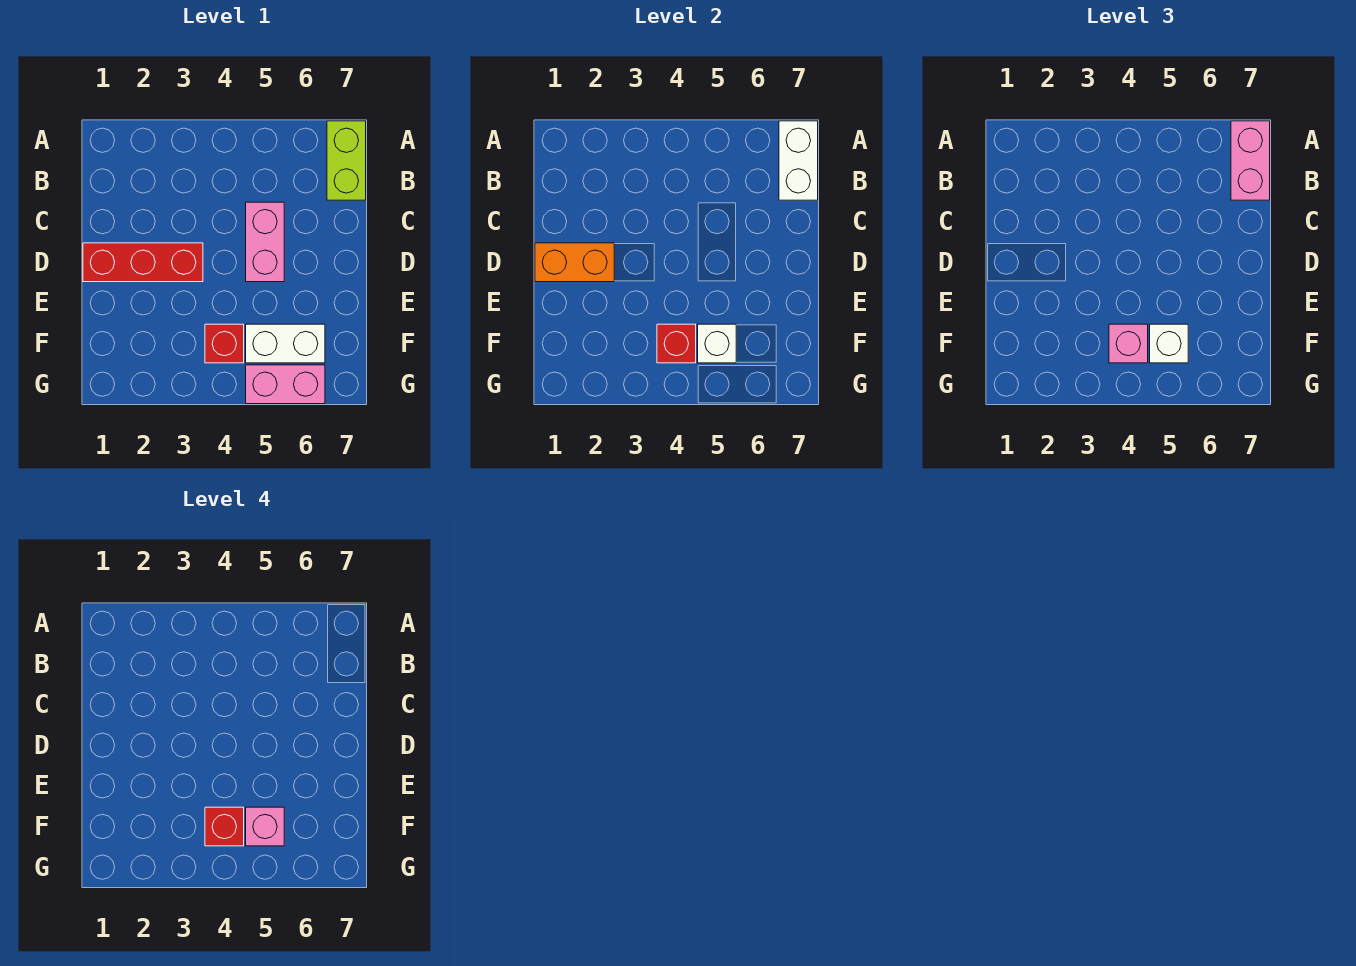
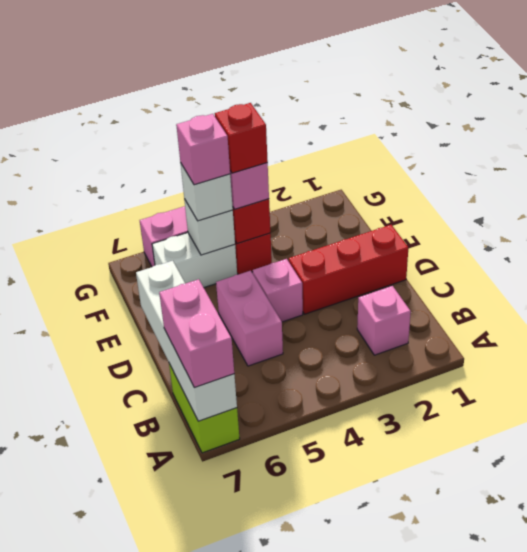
white 1x2 brick [779,121,818,200] -> white 1x4 brick [136,261,237,421]
none -> pink 1x1 brick [357,286,411,355]
orange 1x2 brick [535,243,614,282] -> none
none -> pink 1x1 brick [253,259,303,322]

